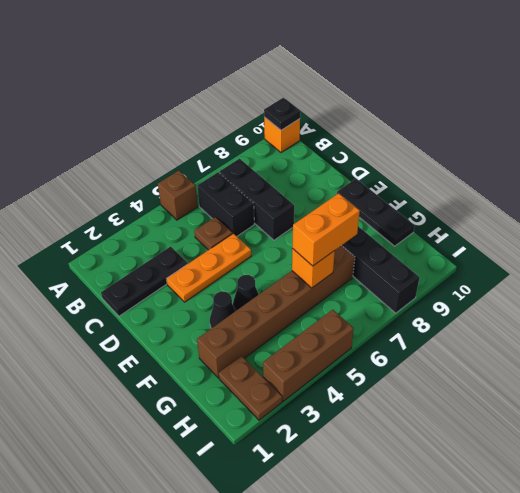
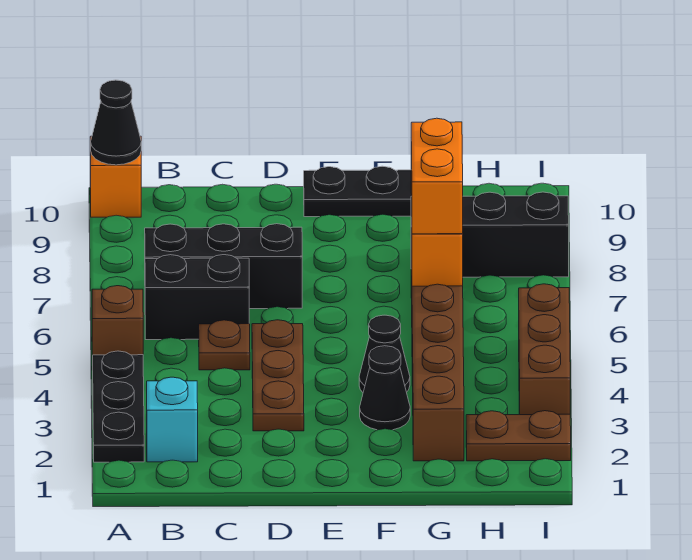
black 1x1 plate [264,98,300,130] -> black 1x1 cone [90,80,141,165]
none -> cyan 1x1 brick [147,377,198,462]
black 1x3 plate [101,246,188,316] -> black 1x3 plate moved to [93,351,144,462]
orange 1x3 plate [166,233,251,302] -> brown 1x3 plate [252,320,304,431]

